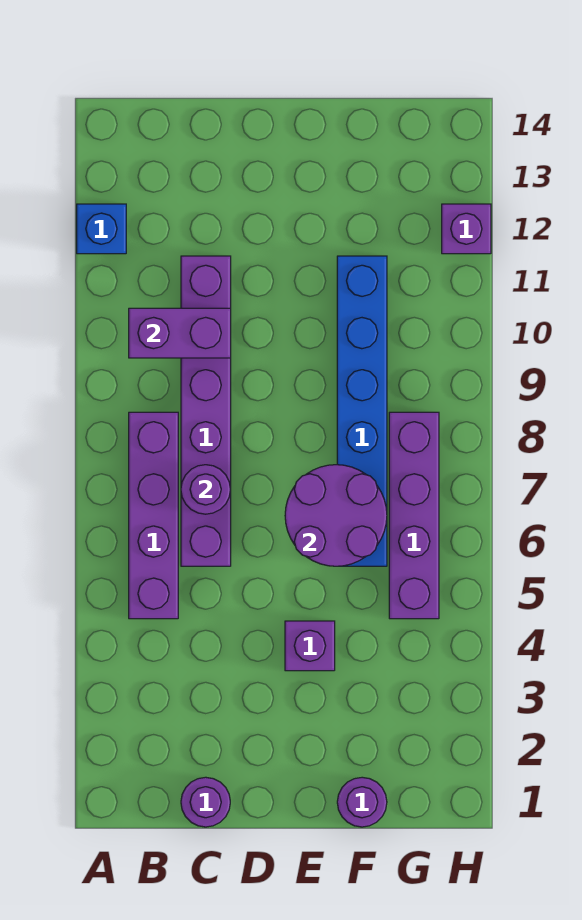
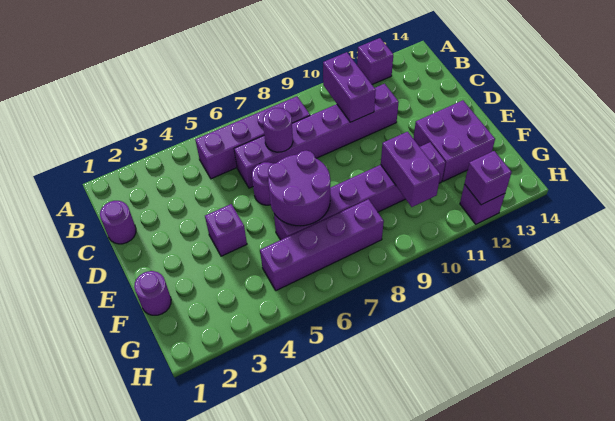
blue 1x1 brick [77,204,126,254] -> purple 1x1 brick [357,38,393,84]
none -> purple 1x1 round brick [252,162,273,205]
none -> purple 2x2 brick [413,100,495,181]
blue 1x6 brick [337,256,387,566] -> purple 1x6 brick [274,142,445,240]
none -> purple 1x2 brick [381,132,440,207]
none -> purple 1x1 brick [465,151,512,205]

